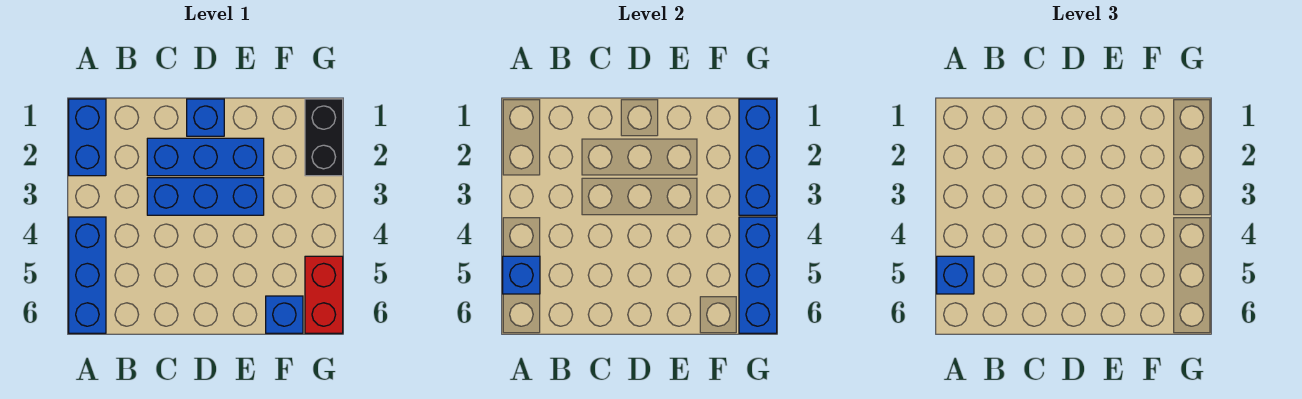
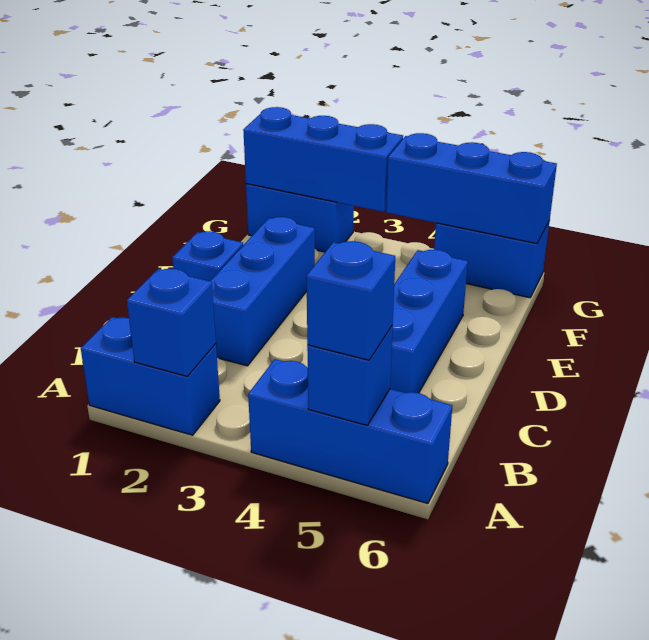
blue 1x3 brick [147,178,264,215] -> blue 1x3 brick moved to [390,249,468,393]
blue 1x1 brick [266,296,303,333] -> blue 1x1 brick moved to [127,269,216,376]
black 1x2 brick [305,99,343,176] -> blue 1x2 brick [246,184,354,252]
red 1x2 brick [305,256,343,333] -> blue 1x2 brick [434,221,550,298]

